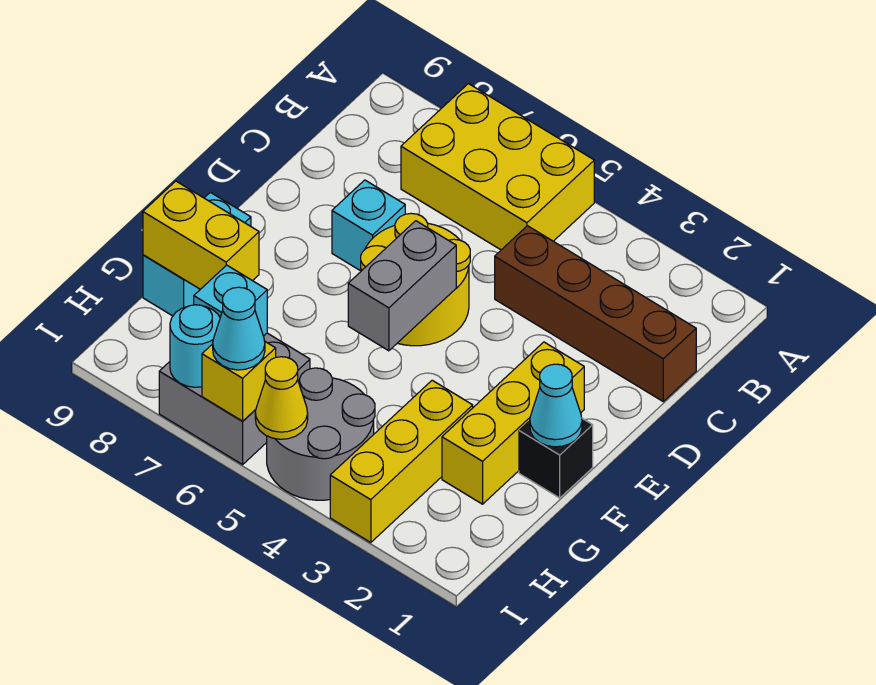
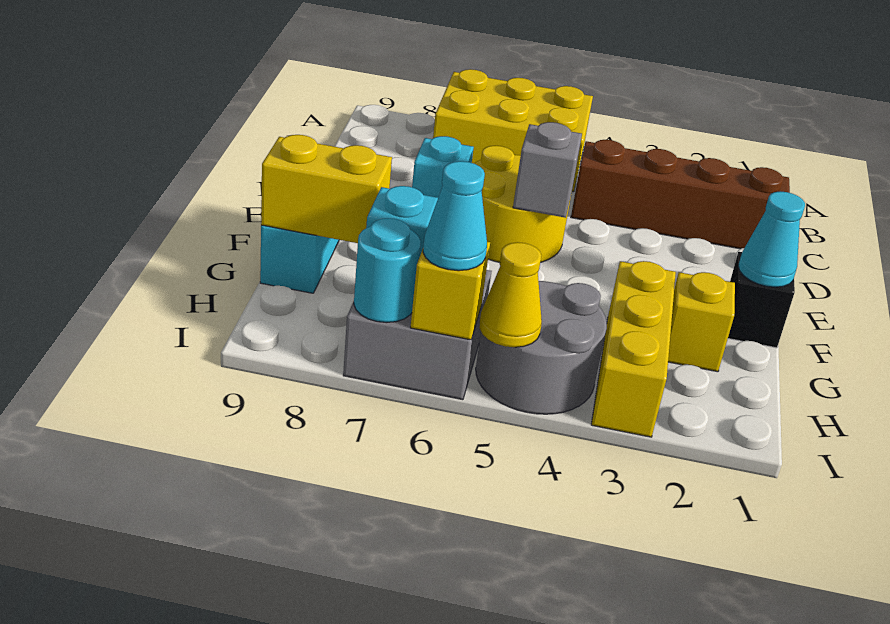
yellow 1x3 brick [442,342,584,504] -> yellow 1x1 brick [668,272,735,372]
grey 1x2 brick [348,221,456,351] -> grey 1x1 brick [513,122,582,218]

